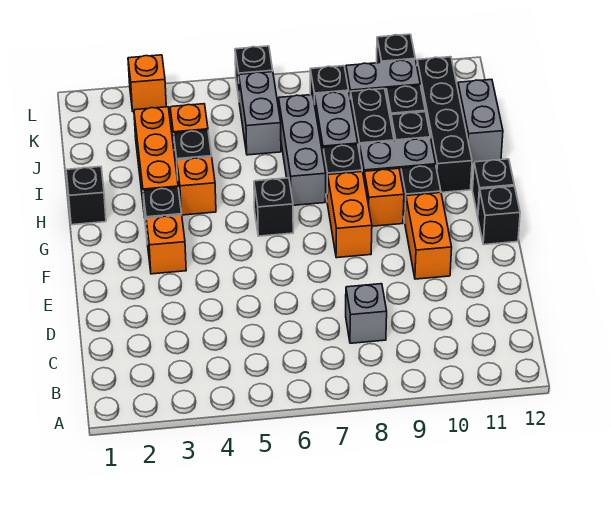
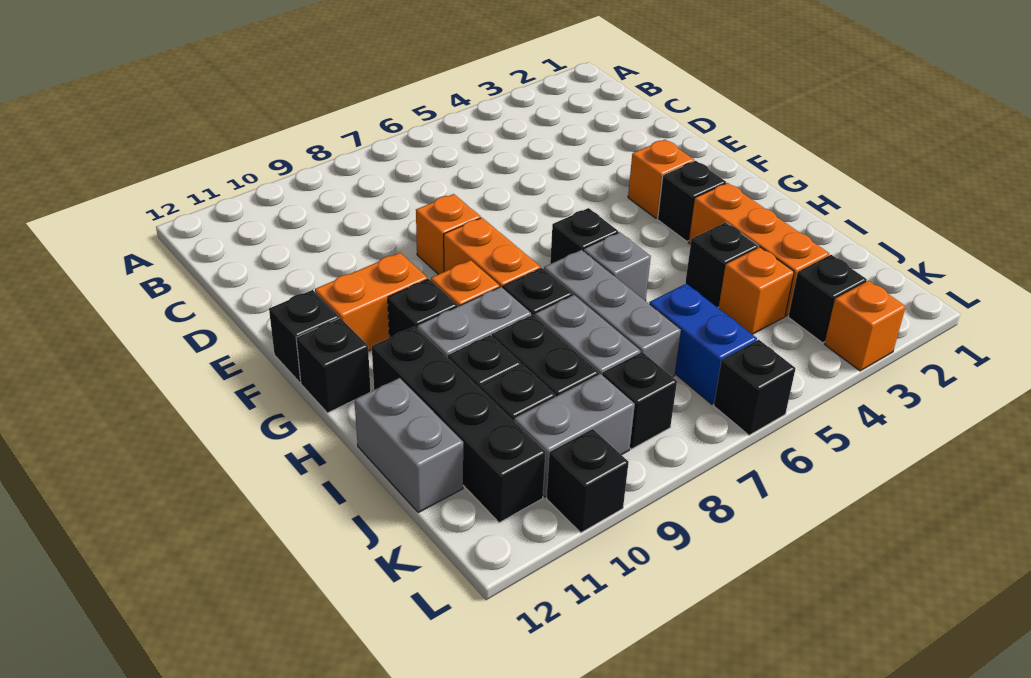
grey 1x1 brick [346,284,387,343] -> grey 1x1 brick moved to [583,232,651,301]
orange 1x2 brick [405,193,452,279] -> orange 1x2 brick turned to [315,253,427,351]
black 1x1 brick [66,167,106,225] -> black 1x1 brick moved to [788,255,867,343]
orange 1x1 brick [177,157,216,215] -> orange 1x1 brick moved to [416,194,481,274]
grey 1x2 brick [239,72,281,155] -> blue 1x2 brick [649,284,757,404]

